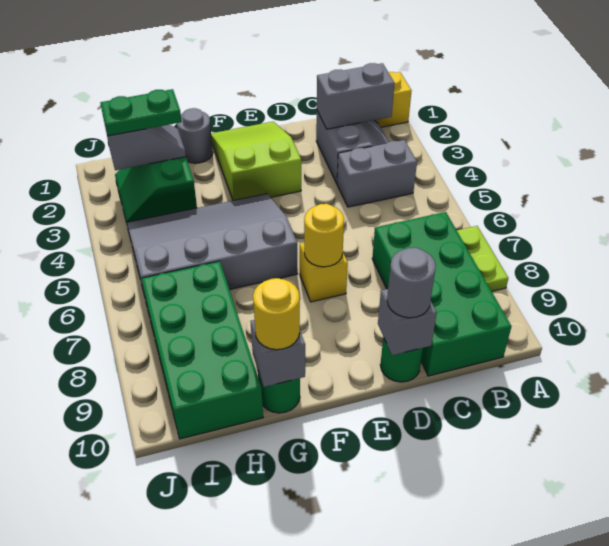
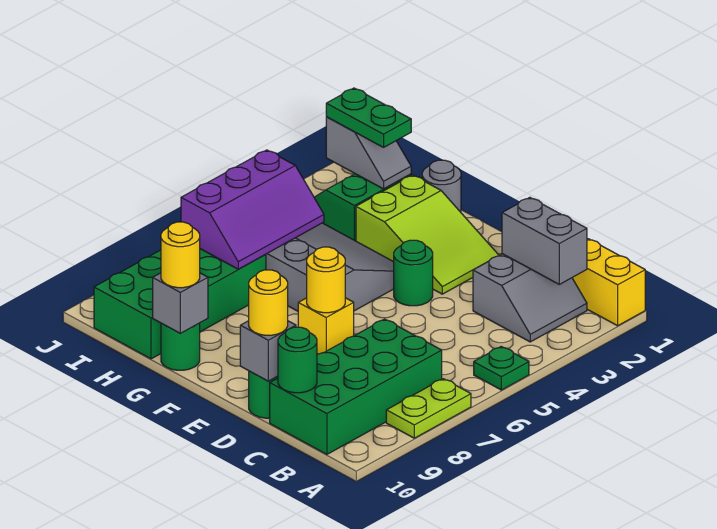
none -> green 1x1 plate [474,347,529,390]
grey 1x2 brick [337,140,417,207] -> none
none -> green 1x1 round brick [278,327,317,393]
grey 1x1 round brick [387,248,436,318] -> yellow 1x1 round brick [249,270,288,335]
lime 2x3 slope [211,122,301,201] -> lime 2x3 slope turned to [356,175,499,294]
none -> green 1x1 round brick [394,240,433,306]
none -> purple 2x3 slope [181,150,324,269]

